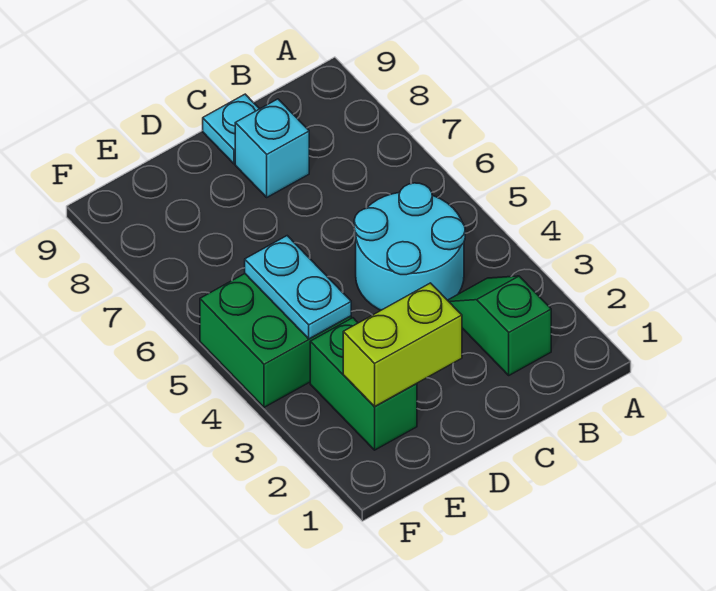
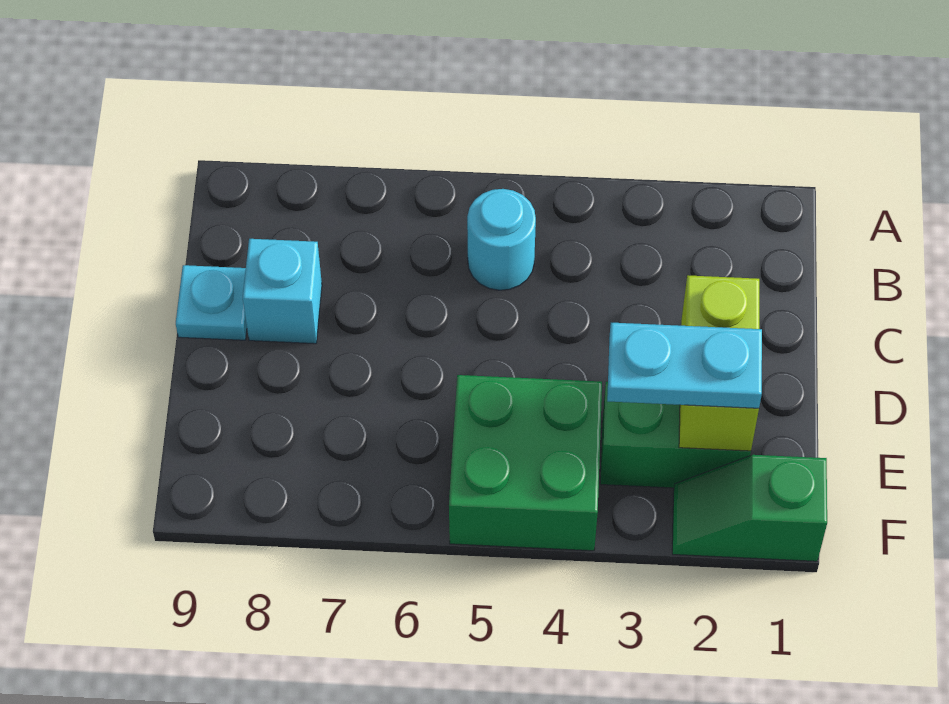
green 1x2 slope [448,276,551,375] -> green 1x2 slope moved to [672,455,827,561]
cyan 2x2 round brick [354,183,465,310] -> cyan 1x1 round brick [467,189,536,290]
cyan 1x2 plate [245,236,351,339] -> cyan 1x2 plate moved to [607,323,762,408]

